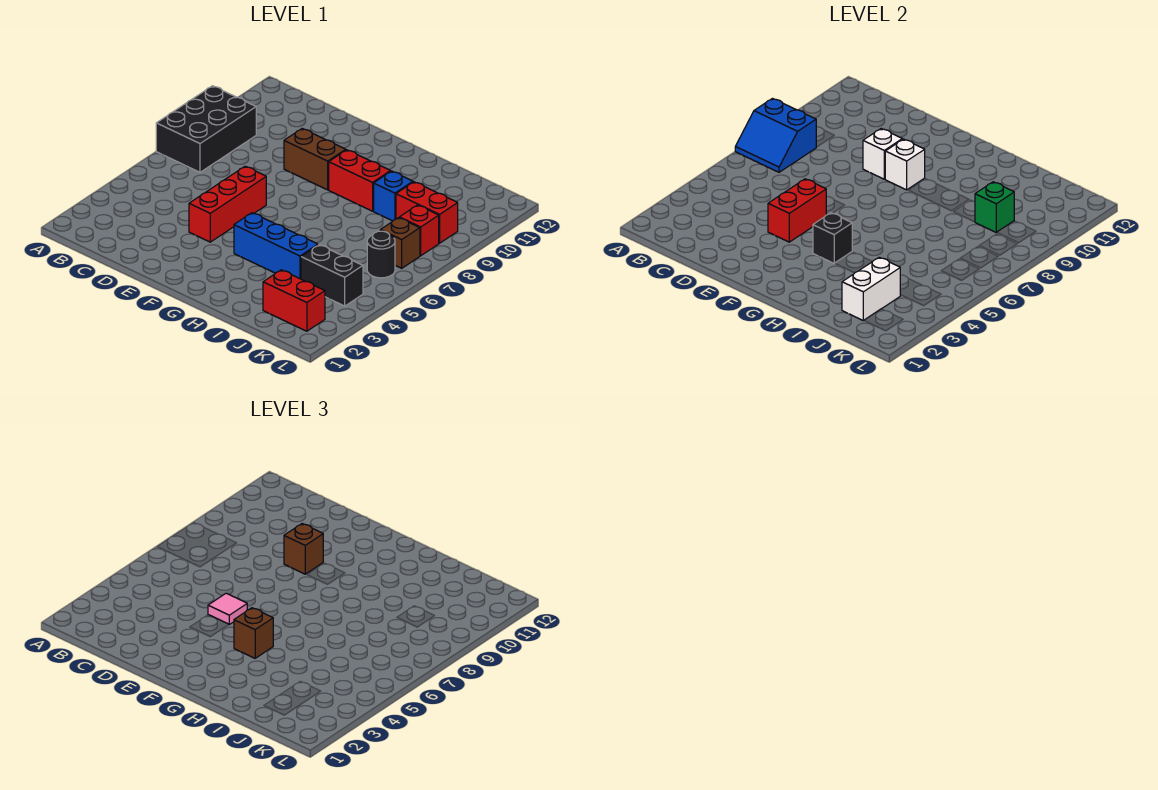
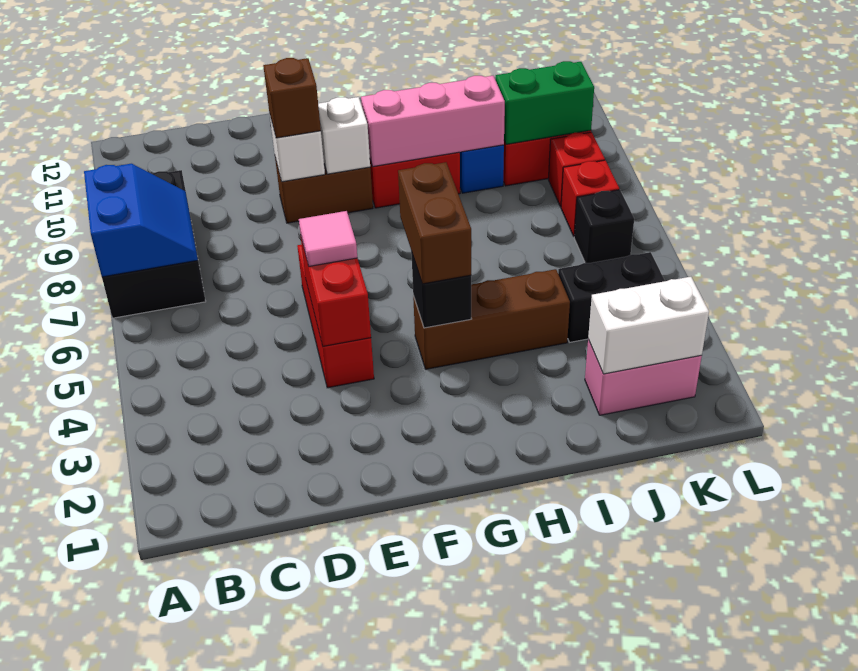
blue 2x2 slope [735,99,816,172] -> blue 2x2 slope turned to [84,164,198,277]
blue 1x3 brick [234,213,318,279] -> brown 1x3 brick [413,269,570,369]
brown 1x1 brick [234,608,273,658] -> brown 1x2 brick [398,162,471,284]
none -> pink 1x3 brick [361,76,505,167]
red 1x2 brick [263,270,325,331] -> pink 1x2 brick [585,339,702,415]
white 1x2 brick [842,257,900,321] -> white 1x2 brick turned to [588,277,709,374]
green 1x1 brick [975,182,1014,232] -> green 1x2 brick [495,61,594,144]
black 1x1 round brick [367,231,395,278] -> black 1x1 brick [574,190,634,263]
brown 1x1 brick [380,218,420,268] -> red 1x1 brick [561,160,619,236]

